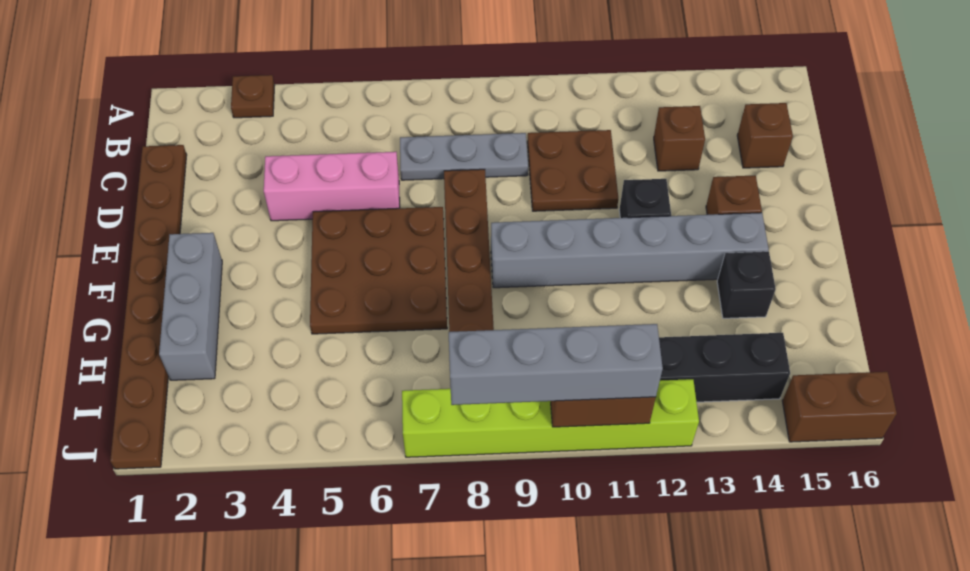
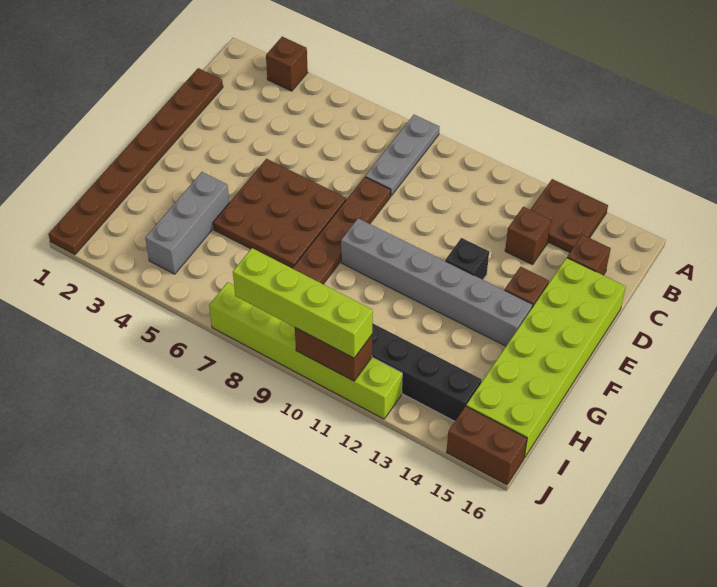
brown 1x1 plate [231,75,275,118] -> brown 1x1 brick [266,37,308,91]
grey 1x3 plate [400,133,528,180] -> grey 1x3 plate turned to [365,115,439,196]
brown 2x2 plate [527,130,618,211] -> brown 2x2 plate moved to [530,179,608,252]
pink 1x3 brick [264,152,400,221] -> none
none -> lime 2x6 brick [466,258,626,458]
grey 1x3 brick [159,233,222,380] -> grey 1x3 brick moved to [145,172,229,274]
black 1x1 brick [717,251,776,318] -> none
grey 1x4 brick [449,324,663,405] -> lime 1x4 brick [233,248,373,358]

